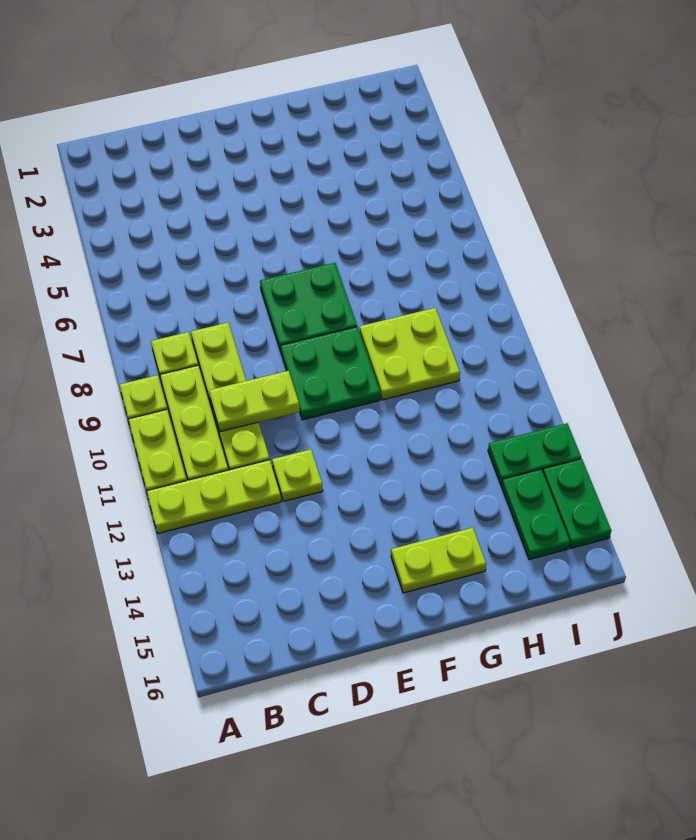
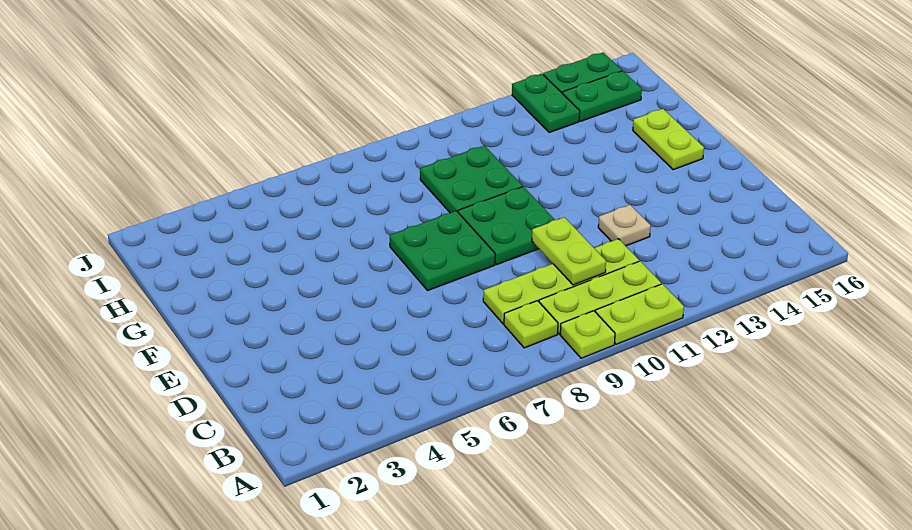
lime 1x3 plate [147,460,281,534] -> none
lime 1x1 plate [272,449,323,502] -> tan 1x1 plate [598,205,651,246]
lime 2x2 plate [360,308,460,400] -> green 2x2 plate [420,146,522,213]

